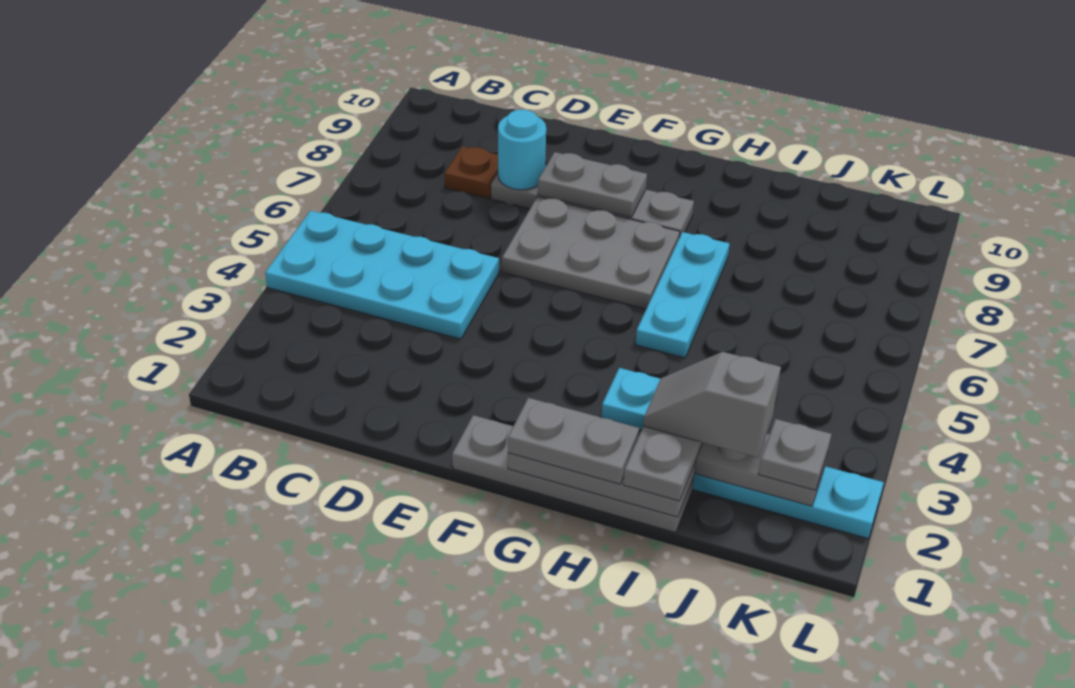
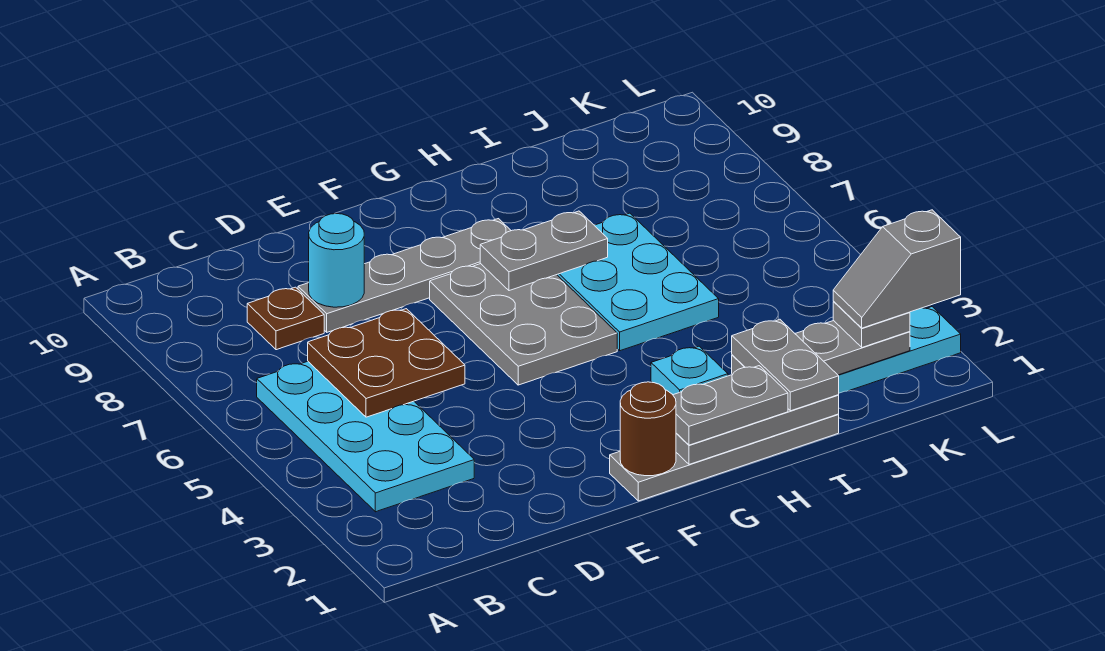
cyan 2x4 plate [265,211,499,339] -> cyan 2x4 plate turned to [257,361,474,512]
none -> brown 2x2 plate [308,309,465,417]
grey 2x3 plate [502,197,680,309] -> grey 2x3 plate turned to [430,264,617,385]
grey 1x2 plate [538,152,647,217] -> grey 1x2 plate moved to [480,211,608,291]
none -> brown 1x1 round brick [620,382,676,476]
cyan 1x3 plate [636,232,729,358] -> cyan 2x3 plate [557,213,719,351]
grey 1x2 slope [643,352,781,457] -> grey 1x2 slope moved to [833,210,961,328]

